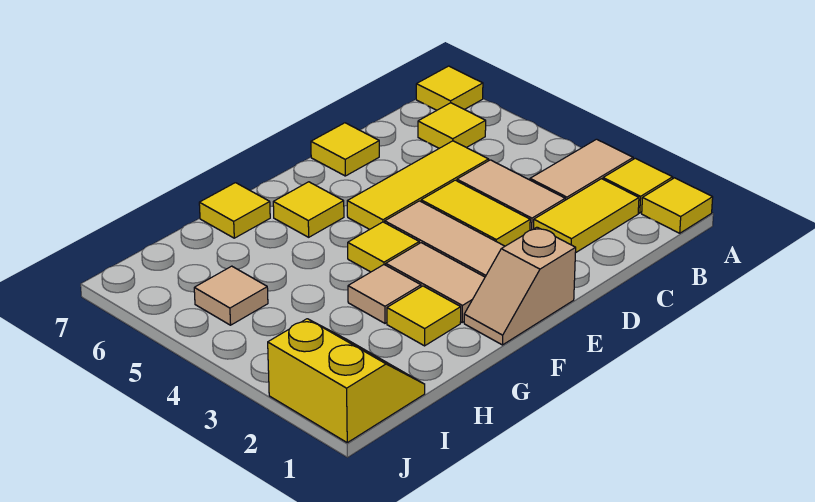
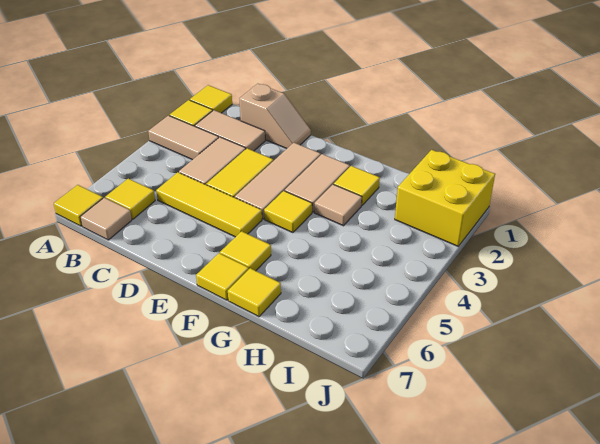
yellow 1x2 tile [534,179,639,253] -> tan 1x2 tile [195,110,265,151]
yellow 1x1 tile [311,123,379,176] -> yellow 1x1 tile moved to [196,253,249,300]
tan 1x2 slope [464,227,576,345] -> tan 1x2 slope moved to [239,84,311,149]
yellow 2x2 slope [268,319,425,443] -> yellow 2x2 brick [395,150,495,246]
tan 1x1 tile [194,266,268,325] -> tan 1x1 tile moved to [80,198,132,240]

